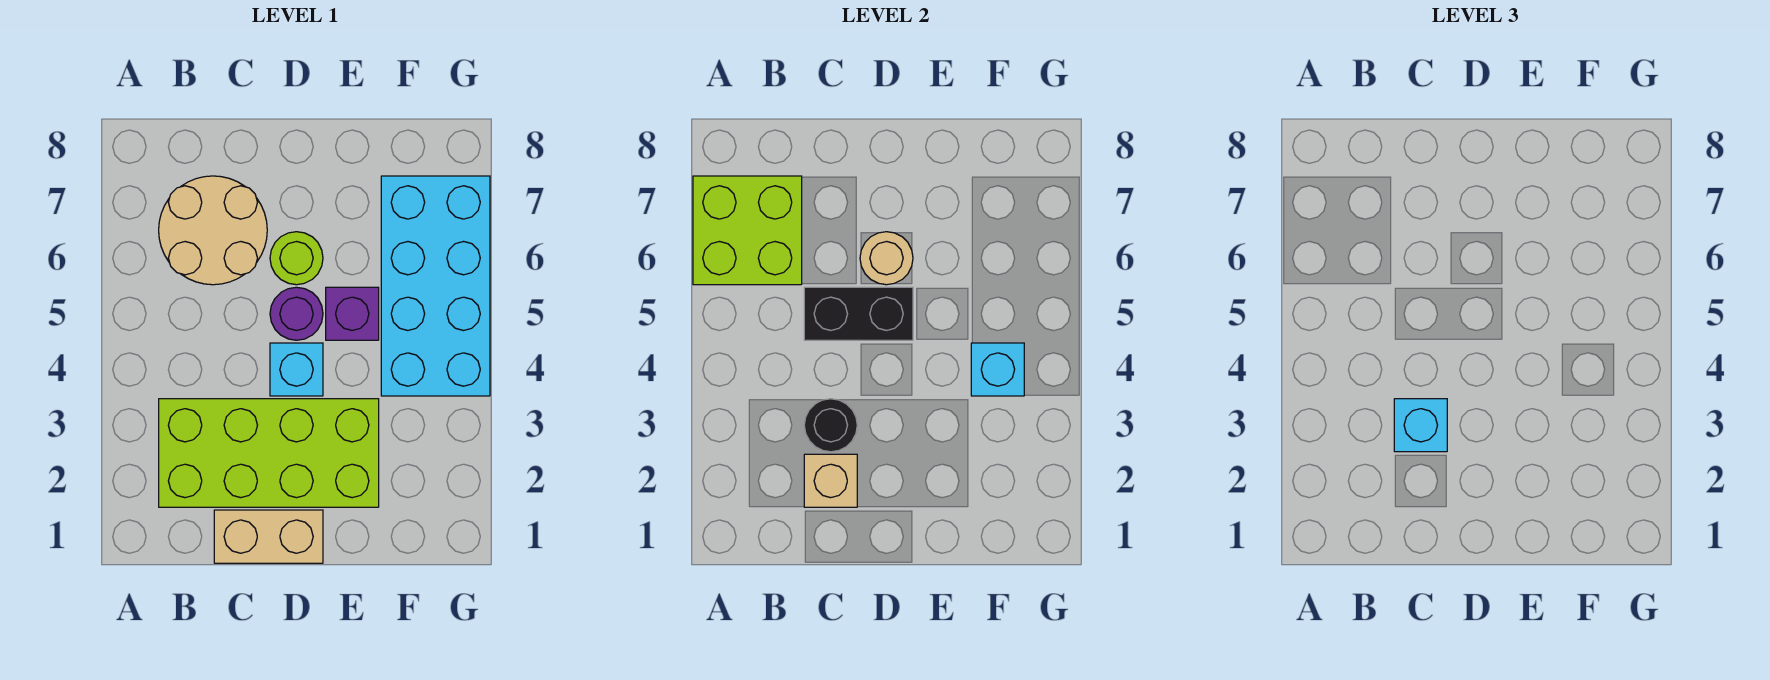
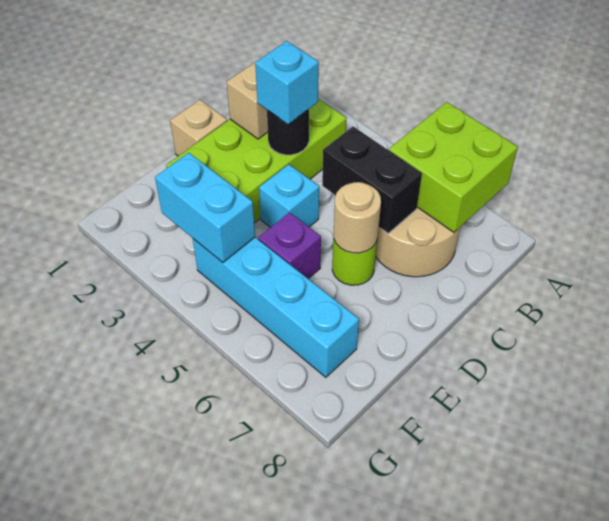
tan 1x2 brick [214,510,323,563] -> tan 1x1 brick [170,100,227,156]
black 1x2 brick [804,287,913,340] -> black 1x2 brick turned to [322,127,422,233]
purple 1x1 round brick [270,287,323,340] -> none
cyan 2x4 brick [381,176,490,396] -> cyan 1x4 brick [193,237,359,377]
cyan 1x1 brick [971,343,1024,396] -> cyan 1x2 brick [155,153,255,262]

